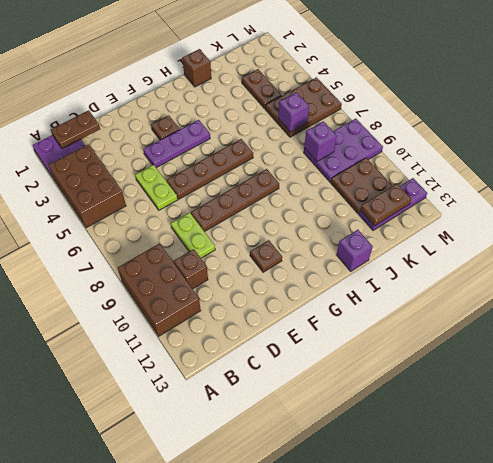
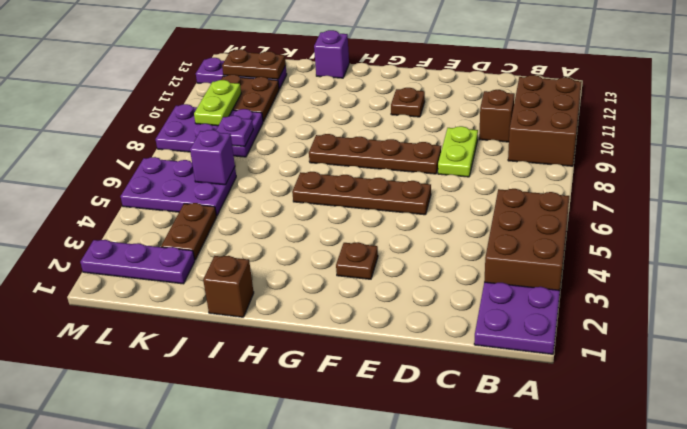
brown 1x2 plate [51,110,100,149] -> none
lime 1x2 plate [135,165,178,210] -> lime 1x2 plate moved to [194,80,241,126]
purple 1x3 plate [143,120,210,168] -> purple 1x3 plate moved to [80,240,195,284]
brown 2x3 plate [266,77,342,137] -> purple 2x3 plate [120,157,236,216]
purple 1x1 brick [304,121,337,162] -> purple 1x1 plate [216,116,253,147]

